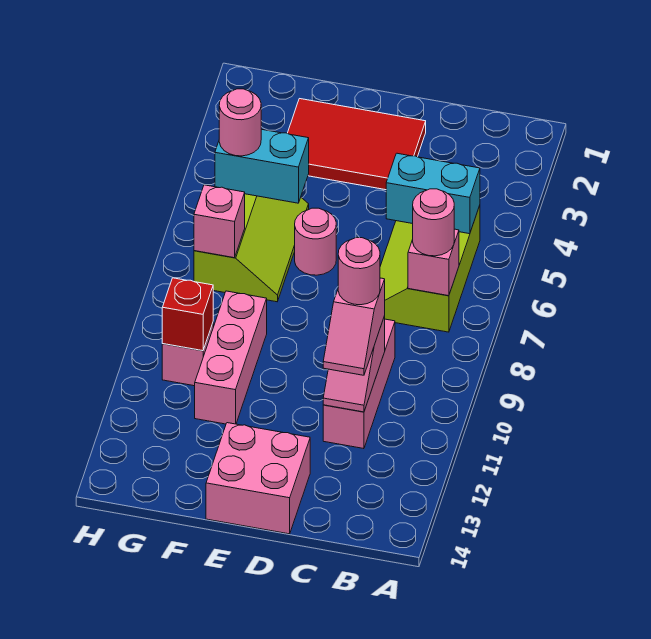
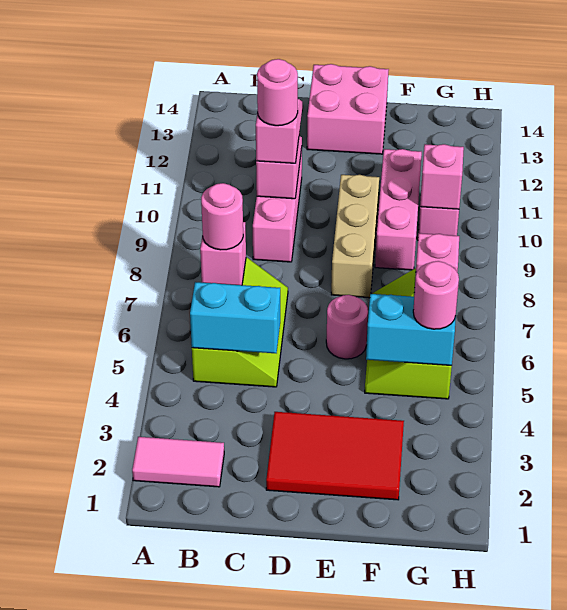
none -> pink 1x2 tile [132,437,224,487]
none -> tan 1x3 brick [331,175,379,298]
red 1x1 brick [162,278,213,351] -> pink 1x1 brick [420,144,464,209]

